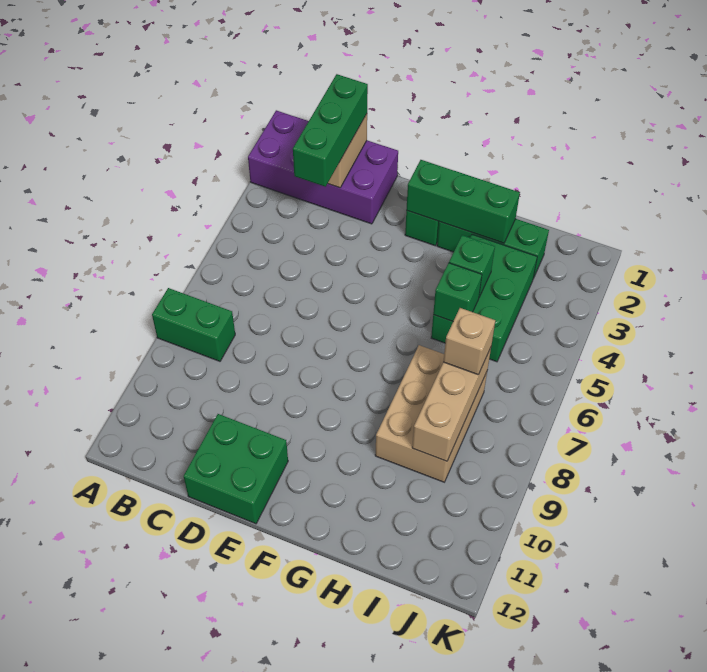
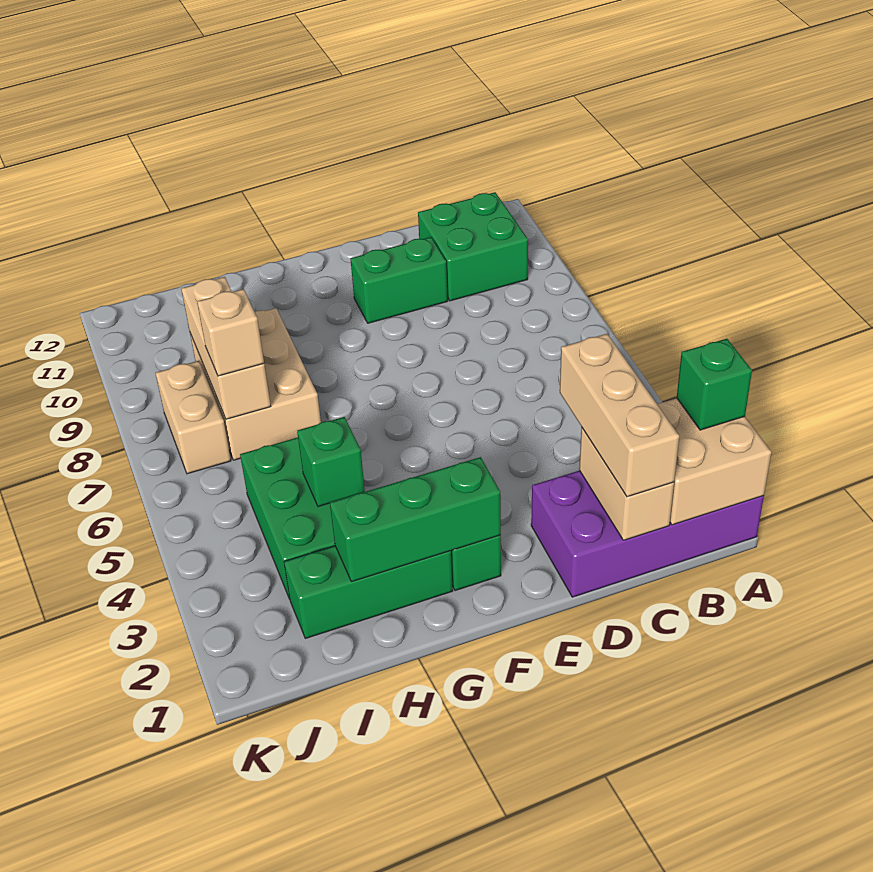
none -> tan 2x2 brick [657,398,771,525]
green 1x2 brick [152,288,235,361] -> green 1x2 brick moved to [351,237,448,323]
green 1x3 brick [293,74,368,187] -> tan 1x3 brick [560,334,679,497]
green 2x2 brick [184,414,288,524] -> green 2x2 brick moved to [418,192,528,301]
green 1x1 brick [433,263,482,322] -> green 1x1 brick moved to [677,339,752,430]
none -> tan 1x2 brick [155,361,231,474]

